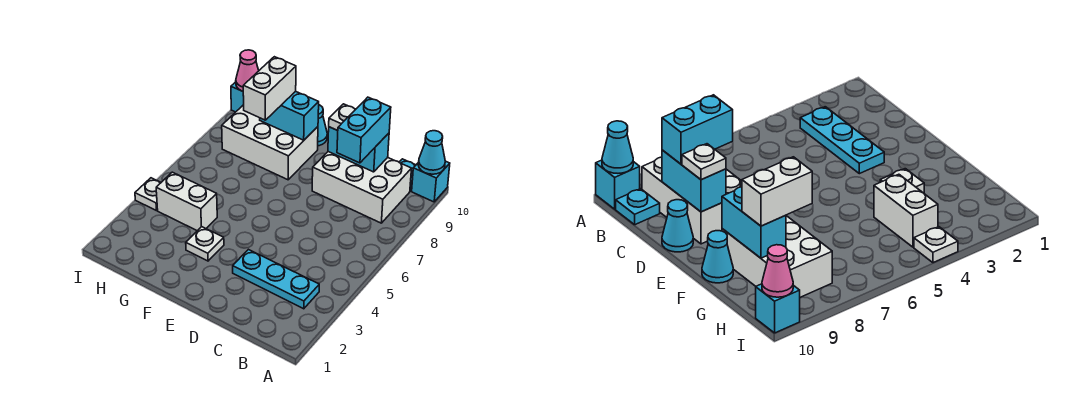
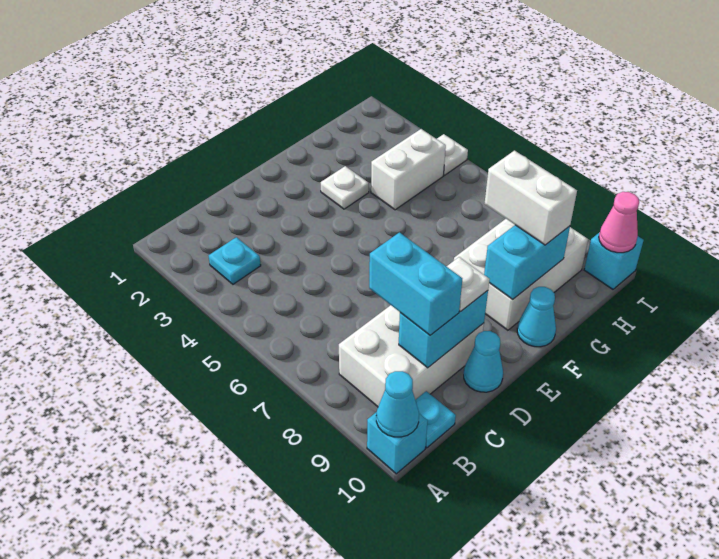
cyan 1x3 plate [233,250,319,309] -> cyan 1x1 plate [209,237,261,284]

